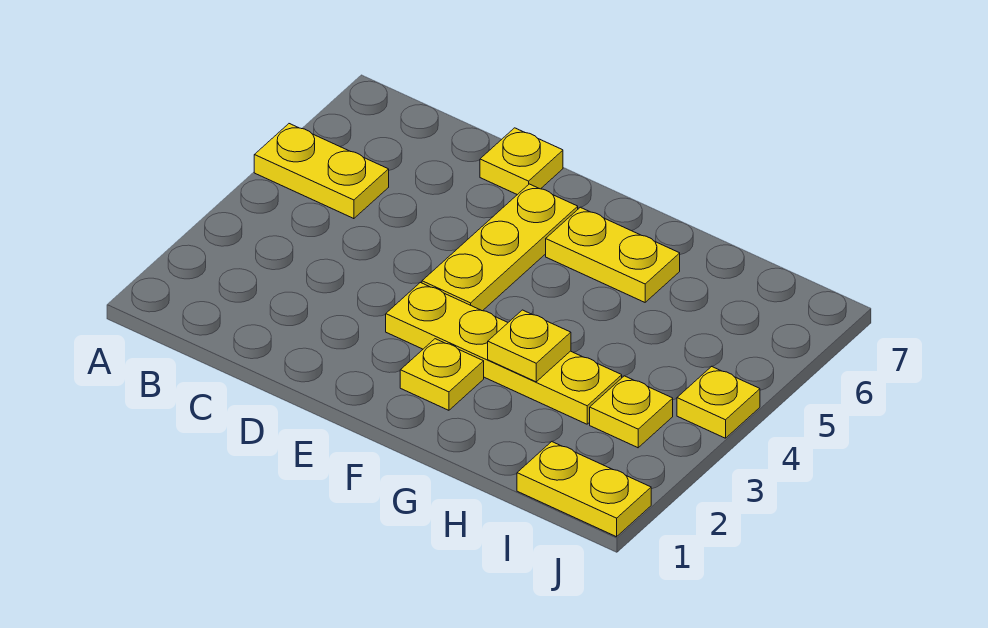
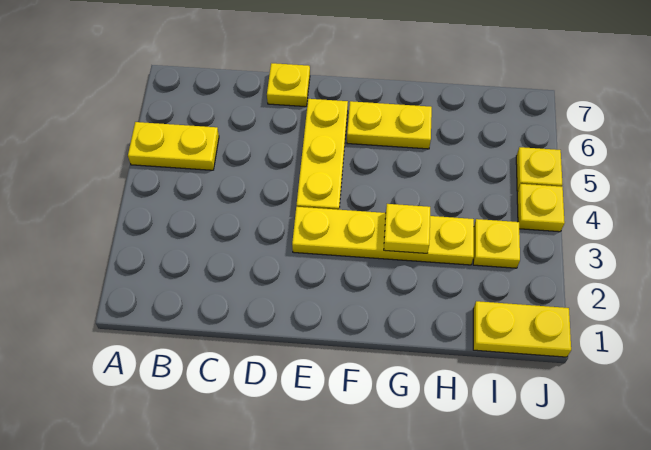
yellow 1x1 plate [400,339,484,410] -> yellow 1x1 plate moved to [516,147,562,191]

